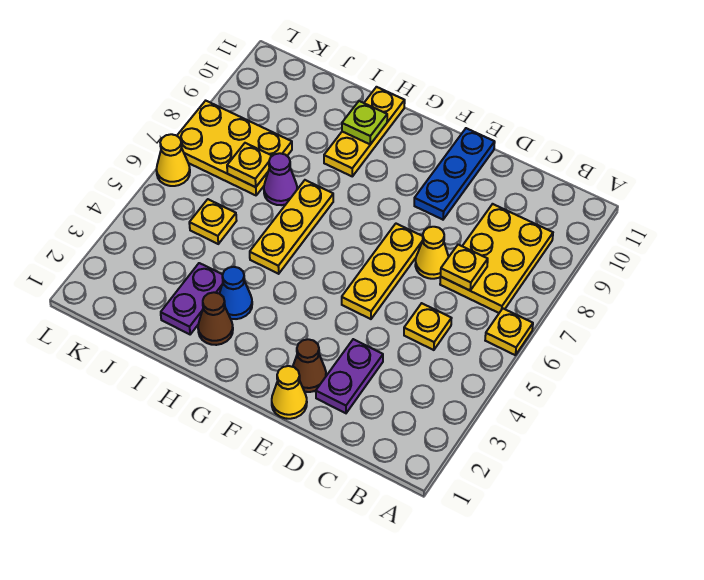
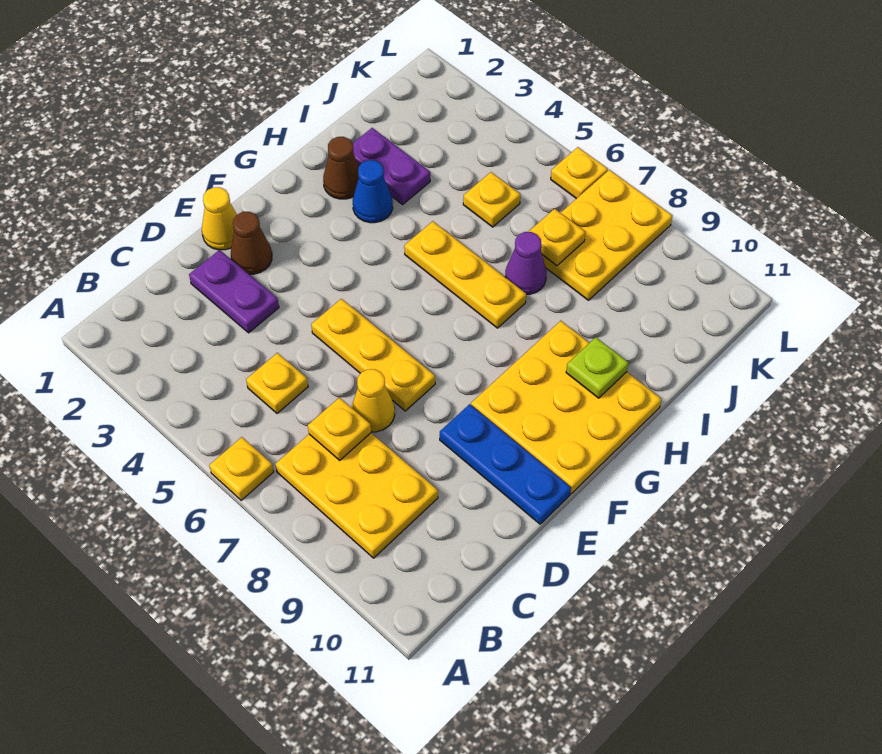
yellow 1x3 plate [324,87,405,176] -> yellow 3x3 plate [471,321,662,494]
yellow 1x1 cone [156,134,190,186] -> yellow 1x1 plate [551,147,608,199]

